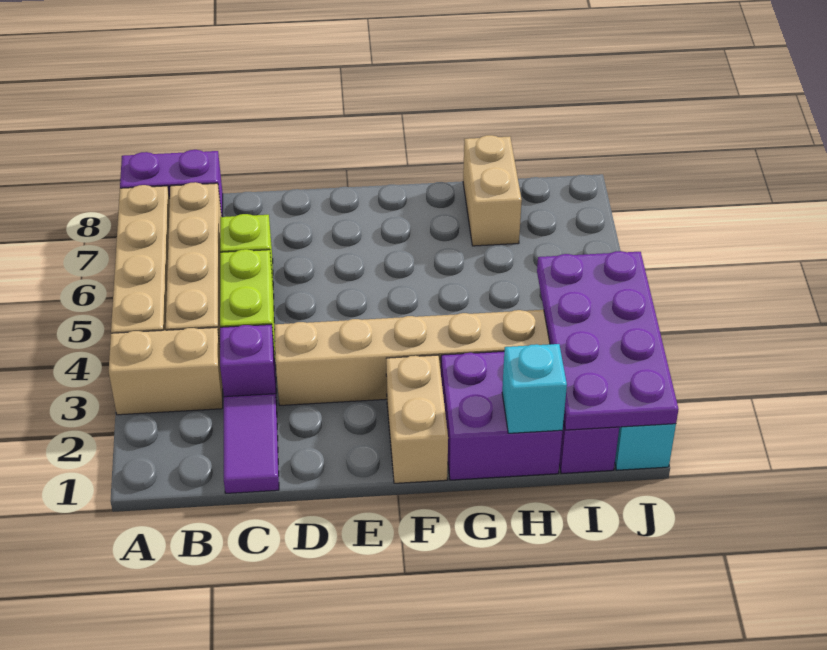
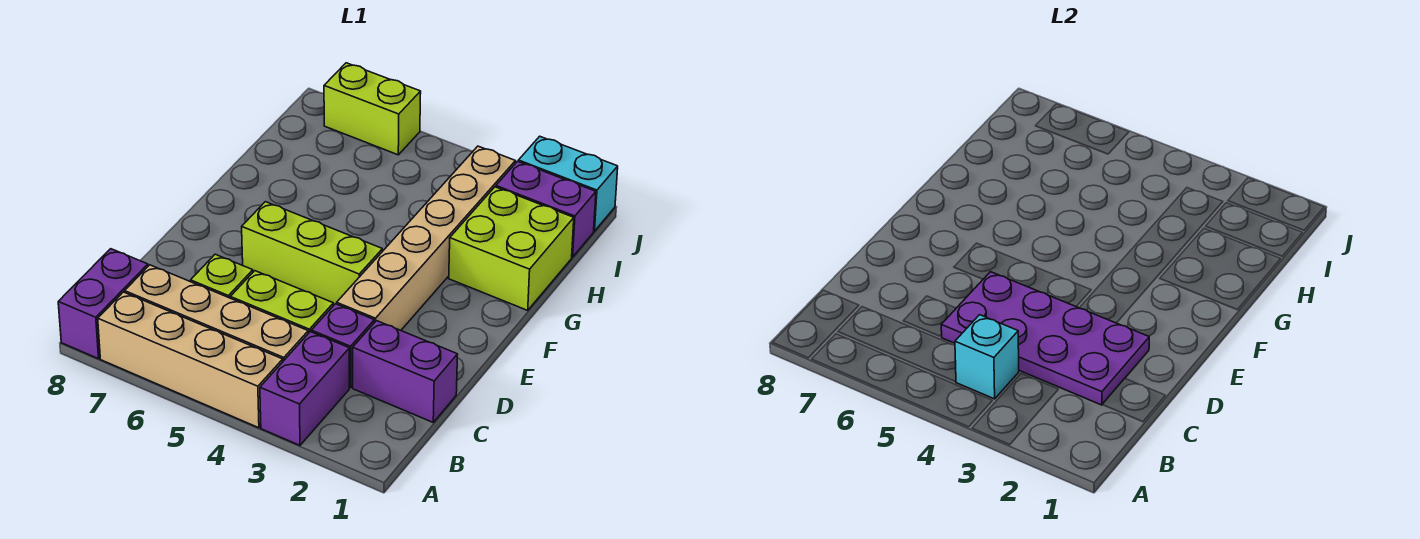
tan 1x2 brick [109,327,223,415] -> purple 1x2 brick [260,332,349,445]
purple 1x2 tile [224,394,279,493] -> purple 1x2 brick [353,321,458,422]
none -> lime 1x3 brick [242,202,382,305]
tan 1x2 brick [386,355,448,483] -> none
purple 2x2 brick [441,351,562,480] -> lime 2x2 brick [449,187,574,310]
cyan 1x1 brick [502,344,567,433] -> cyan 1x1 brick moved to [955,315,1019,399]
tan 1x2 brick [463,135,522,246] -> none
purple 2x4 plate [537,251,679,430] -> purple 2x4 plate moved to [941,272,1149,405]
none -> lime 1x2 brick [324,63,421,155]

